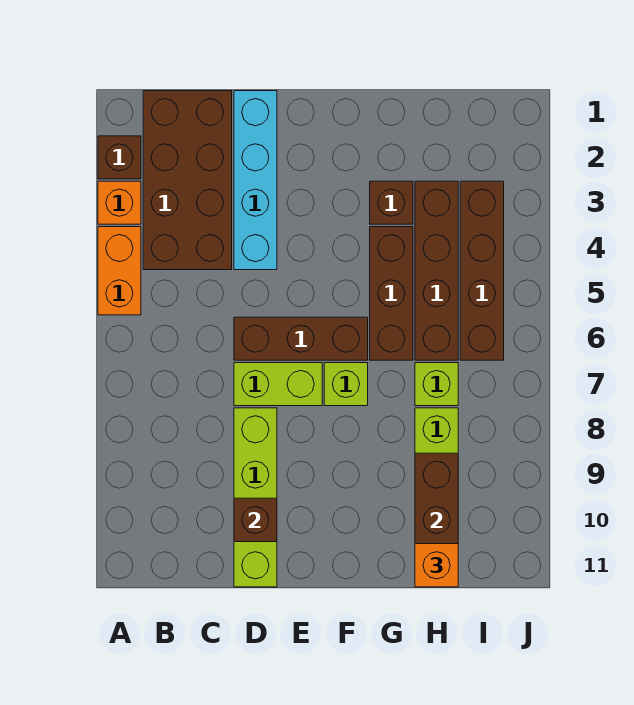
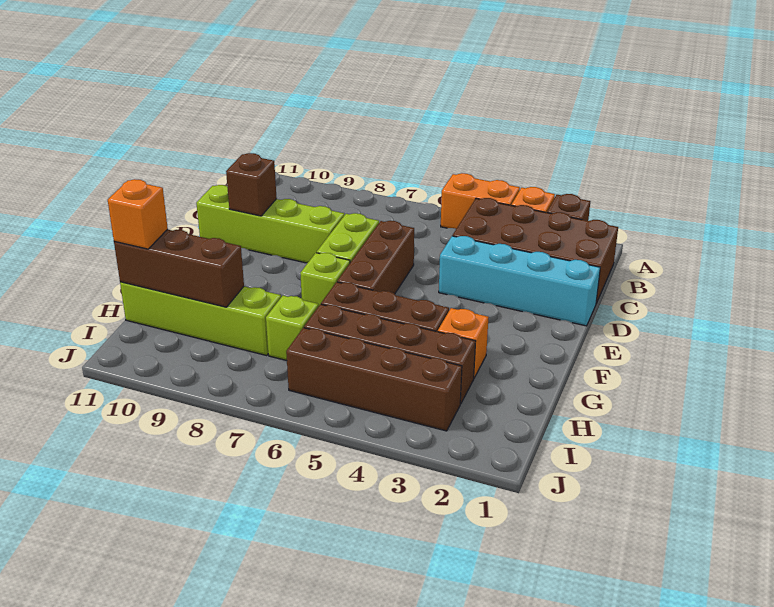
brown 1x1 brick [370,181,413,224] -> orange 1x1 brick [438,308,489,378]

